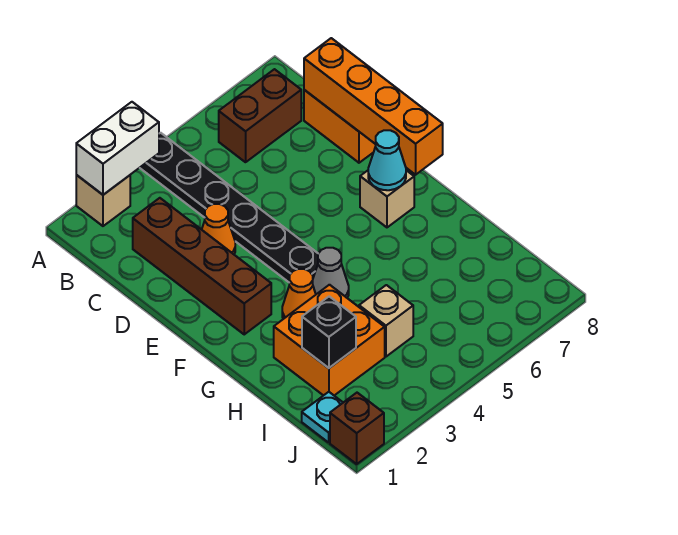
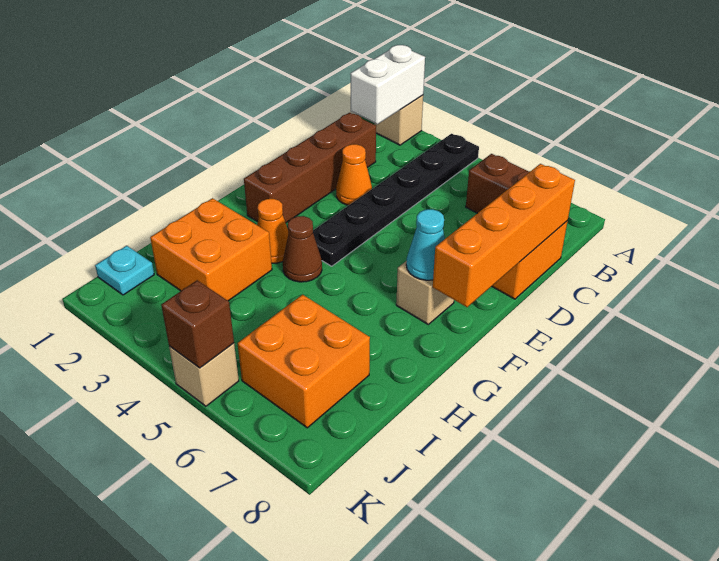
white 1x2 brick [76,102,159,195] -> white 1x2 brick turned to [350,45,425,124]
grey 1x1 cone [313,248,349,298] -> brown 1x1 cone [283,216,322,282]
black 1x1 brick [302,296,356,368] -> none
tan 1x1 brick [359,285,413,357] -> tan 1x1 brick moved to [169,343,239,406]
none -> orange 2x2 brick [238,295,370,428]
brown 1x1 brick [330,393,384,464] -> brown 1x1 brick moved to [161,280,234,368]

